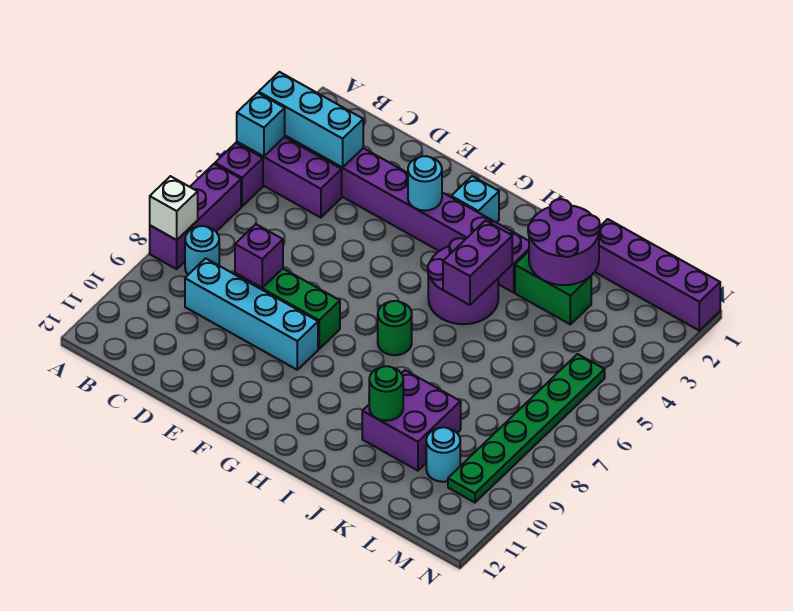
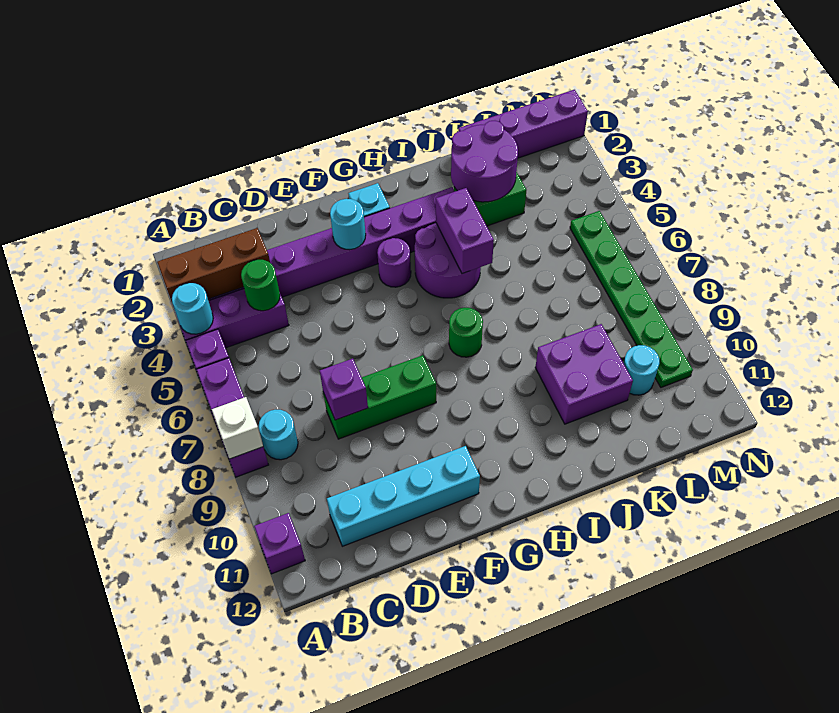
cyan 1x3 brick [259,72,363,168] -> brown 1x3 brick [157,228,270,307]
cyan 1x1 brick [237,93,285,157] -> cyan 1x1 round brick [172,283,213,334]
none -> purple 1x1 brick [254,513,305,574]
cyan 1x4 brick [185,258,318,370] -> cyan 1x4 brick moved to [327,446,480,546]
none -> purple 1x1 round brick [377,238,411,287]
green 1x1 round brick [369,366,403,421] -> green 1x1 round brick moved to [241,260,280,311]

